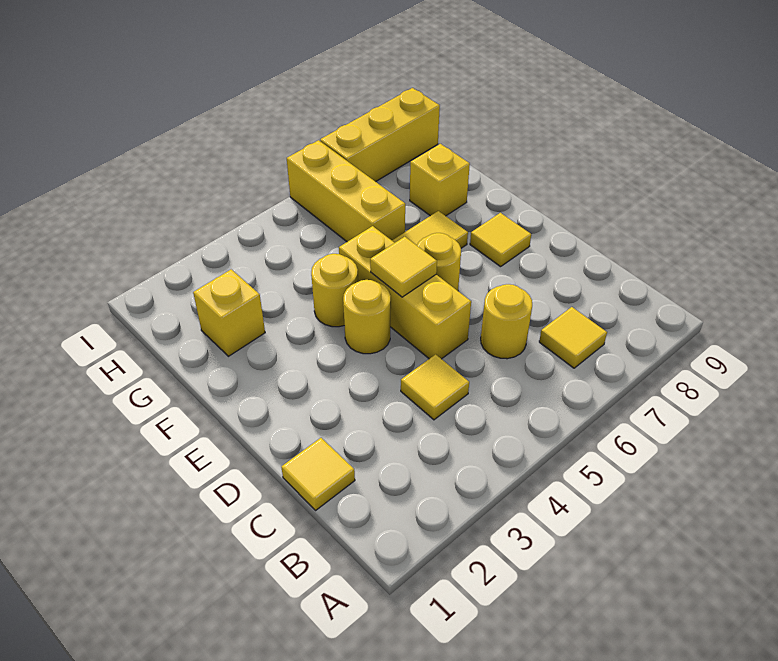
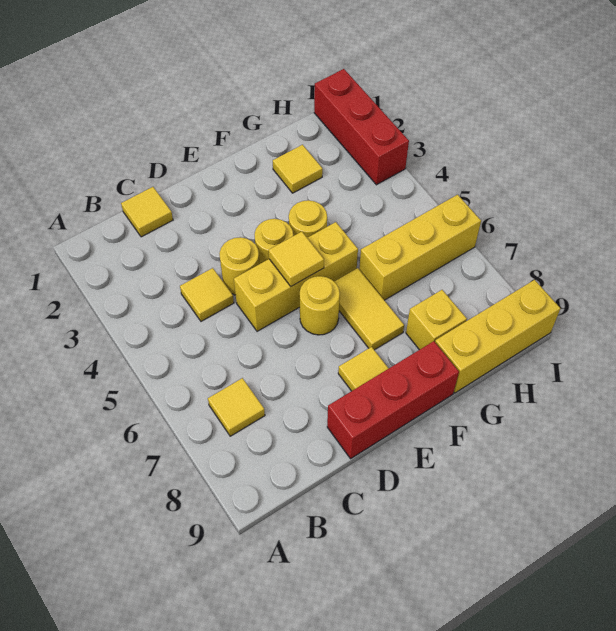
yellow 1x1 round brick [481,284,532,359] -> yellow 1x1 round brick moved to [219,237,259,295]
none -> red 1x3 brick [327,341,459,459]
yellow 1x1 brick [193,269,265,356] -> yellow 1x1 tile [273,145,323,193]
none -> red 1x3 brick [314,69,409,185]
yellow 1x3 brick [320,88,440,182] -> yellow 1x3 brick turned to [435,280,560,393]

